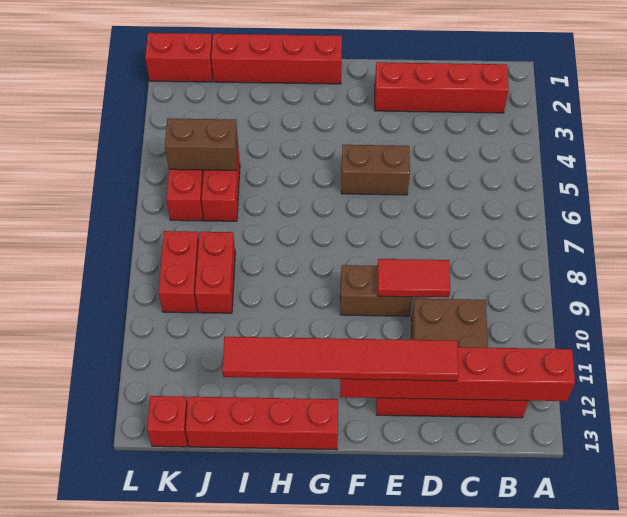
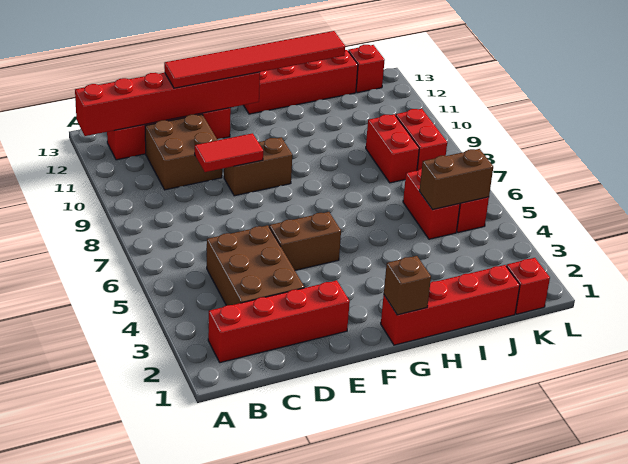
none -> brown 2x3 brick [207,225,304,305]
none -> brown 1x1 brick [384,256,431,315]
red 1x2 brick [145,33,213,82] -> red 1x1 brick [506,258,550,314]

